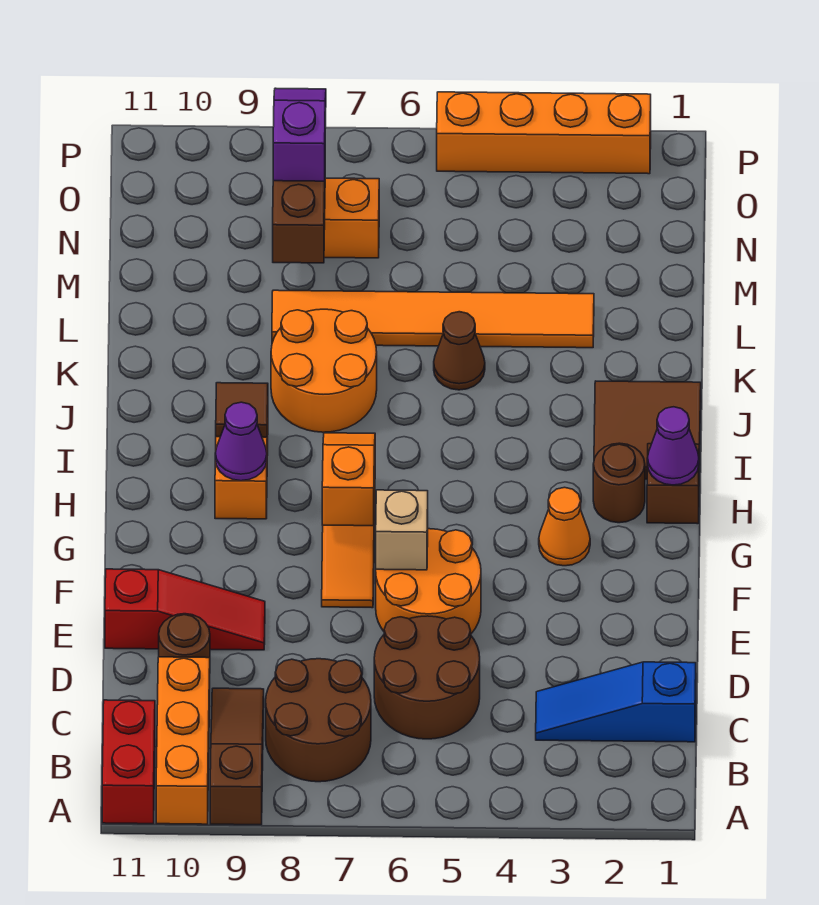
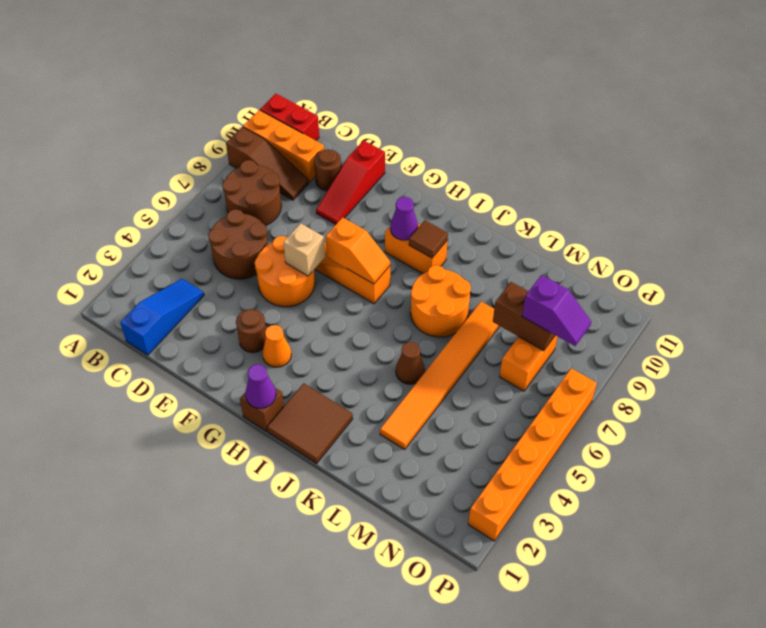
brown 1x1 round brick [593,443,645,523] -> brown 1x1 round brick moved to [236,309,266,353]
orange 1x4 brick [437,92,651,174] -> orange 1x6 brick [468,368,597,541]

